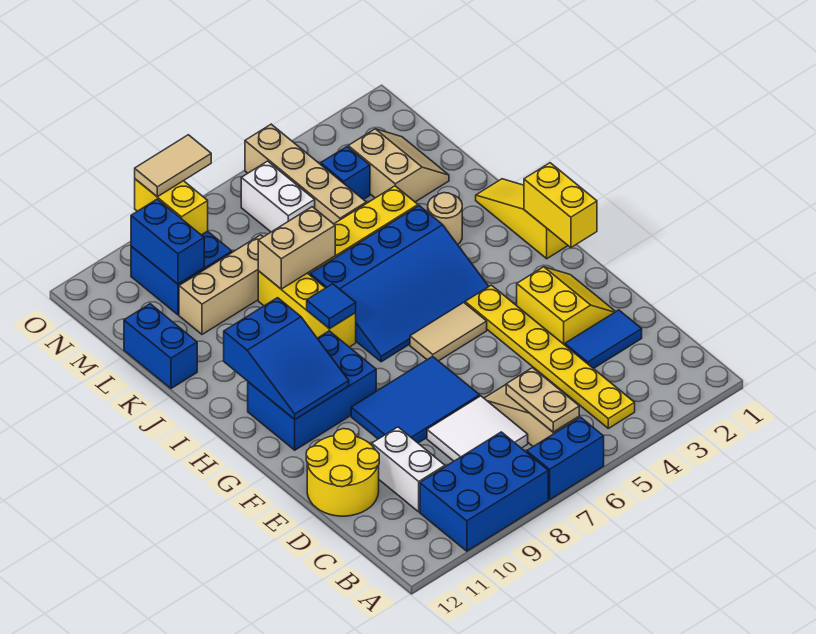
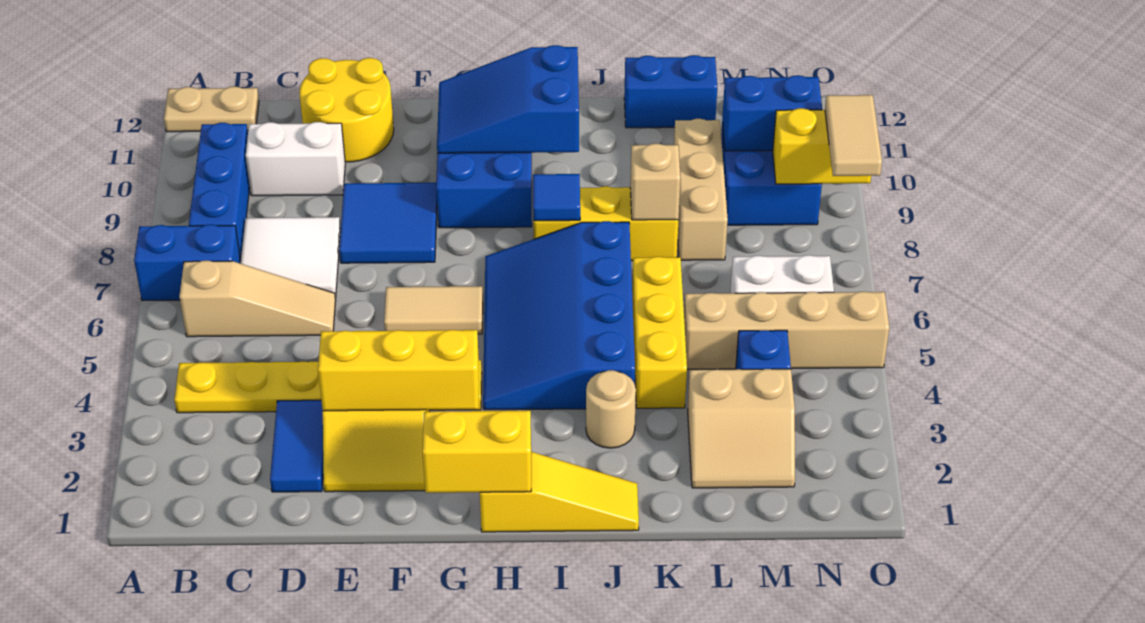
blue 1x2 brick [527,417,604,500] -> blue 1x2 brick turned to [134,225,241,301]
blue 2x3 brick [420,432,548,551] -> blue 1x3 brick [189,123,250,261]
tan 1x2 plate [506,368,579,432] -> tan 1x2 plate moved to [164,87,259,132]
none -> yellow 1x3 brick [318,330,479,411]
blue 2x3 tile [351,356,480,443] -> blue 2x2 tile [339,183,437,263]
tan 1x2 tile [410,302,487,361] -> tan 1x2 tile turned to [384,286,483,334]
tan 1x2 brick [258,207,335,289] -> tan 1x1 brick [630,144,680,220]

